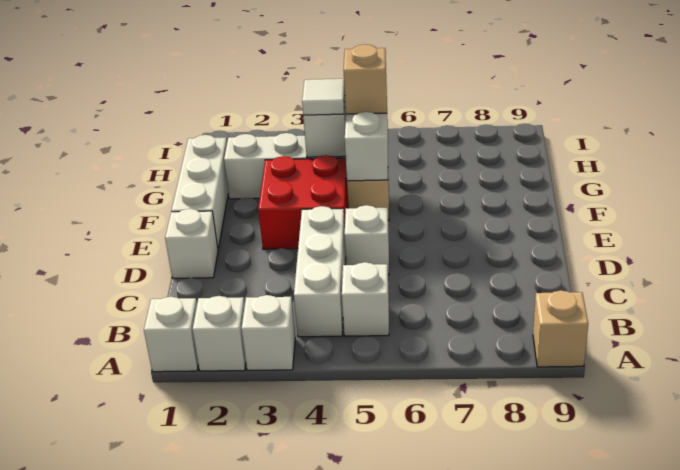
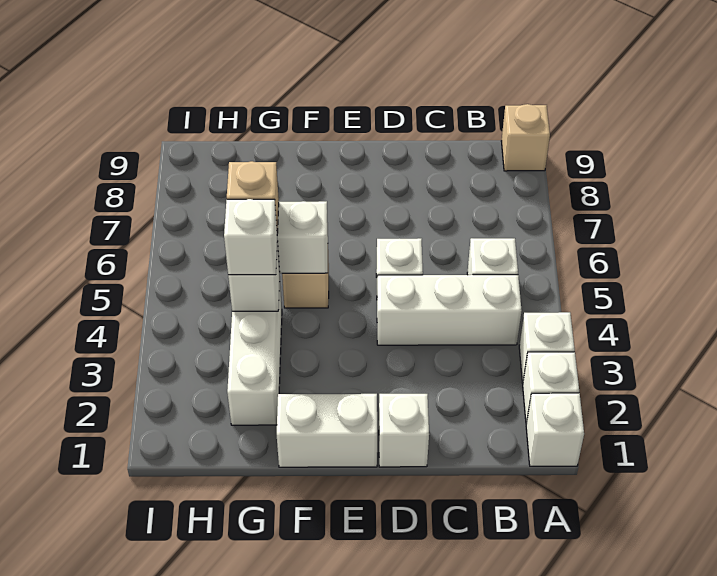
white 1x3 brick [171,135,228,249] -> white 1x2 brick [277,394,377,467]
red 2x2 brick [258,155,348,249] -> none
white 1x1 tile [302,79,345,115] -> white 1x1 brick [224,199,277,275]

